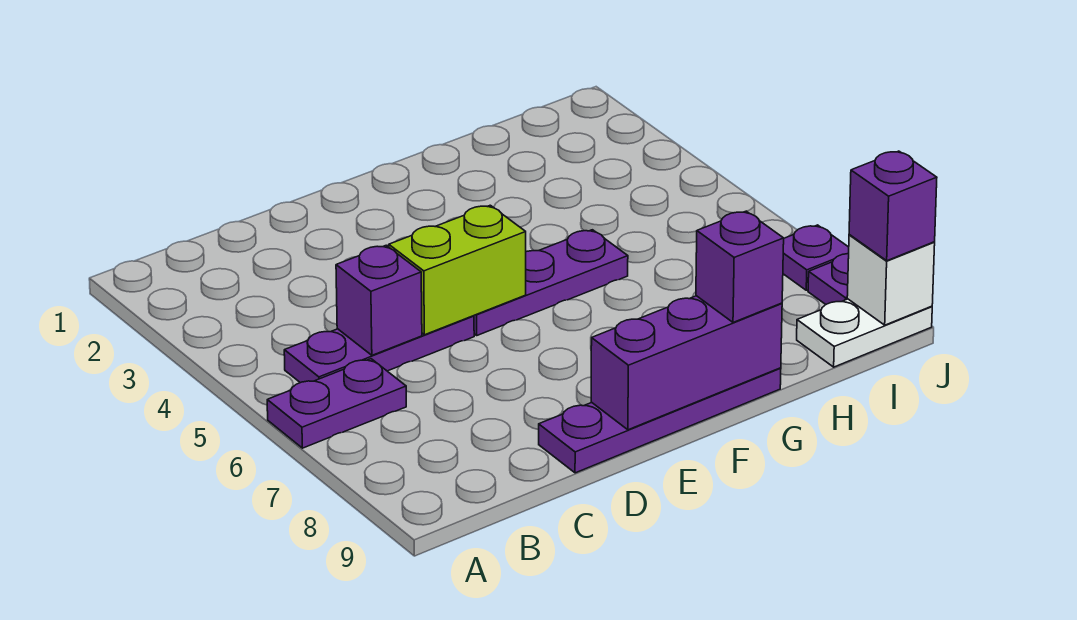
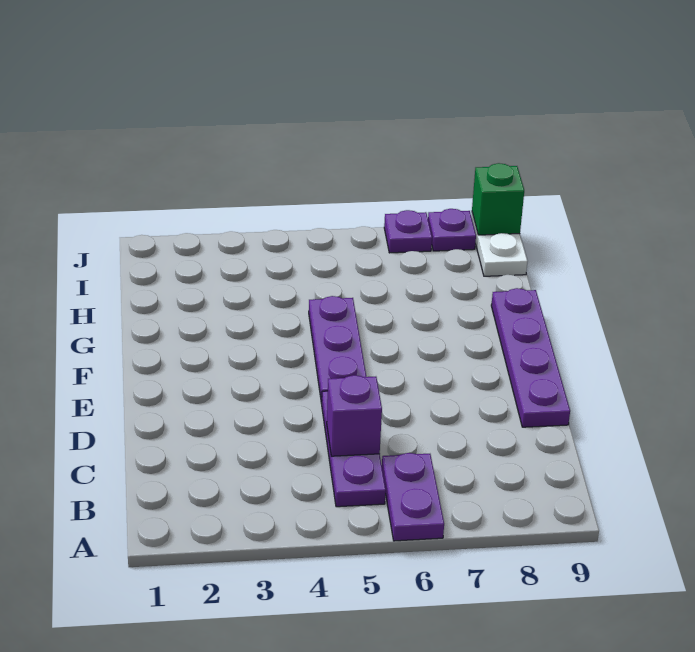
lime 1x2 brick [389,205,526,335] -> none
purple 1x3 brick [591,296,782,430] -> none
purple 1x1 brick [696,211,784,322] -> none
white 1x1 brick [847,235,935,325] -> green 1x1 brick [472,163,524,235]
purple 1x1 brick [849,151,937,261] -> none

